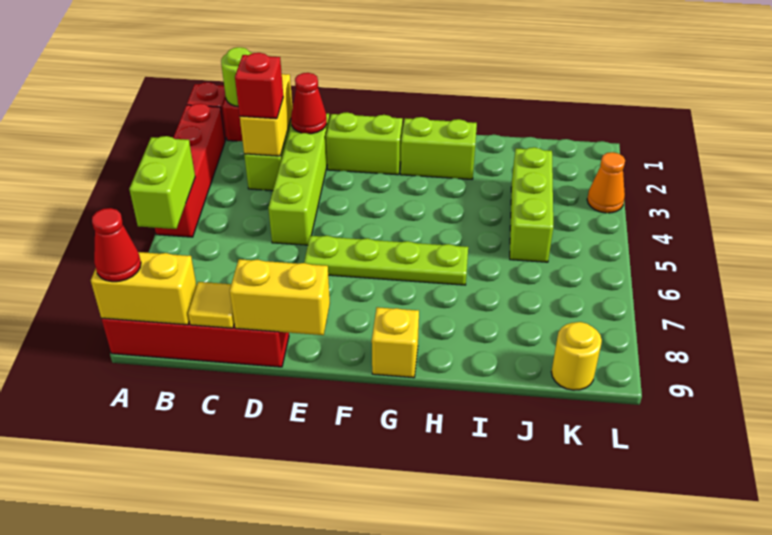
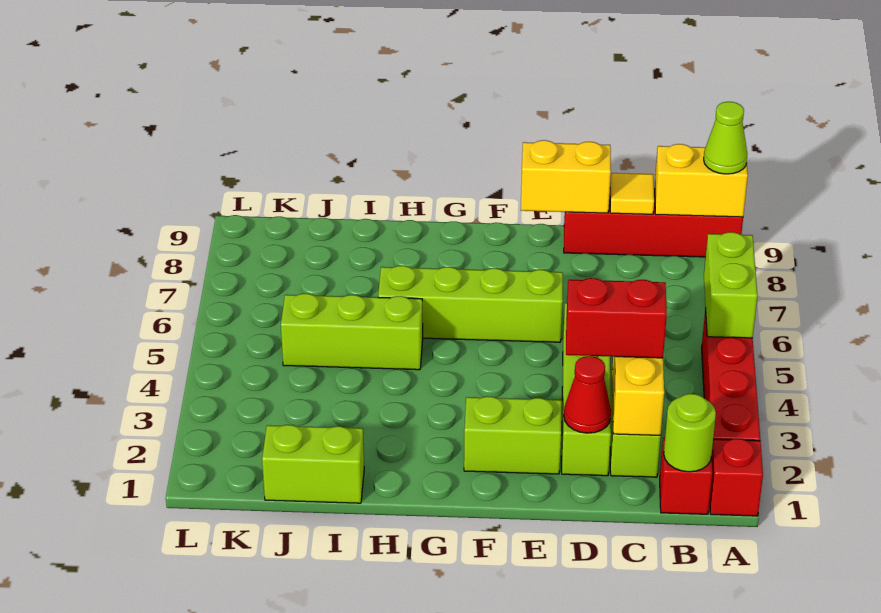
red 1x1 cone [92,208,141,282] -> lime 1x1 cone [704,102,747,174]
red 1x1 brick [235,53,283,119] -> red 1x2 brick [566,278,667,358]
lime 1x4 plate [304,236,468,285] -> lime 1x4 brick [378,266,563,342]
lime 1x2 brick [401,117,477,179] -> lime 1x2 brick moved to [262,425,364,503]
yellow 1x1 brick [372,307,419,378] -> none
lime 1x3 brick [510,147,553,262] -> lime 1x3 brick turned to [281,293,423,370]
yellow 1x1 round brick [551,322,602,390] -> none
orange 1x1 cone [587,152,625,213] -> none

